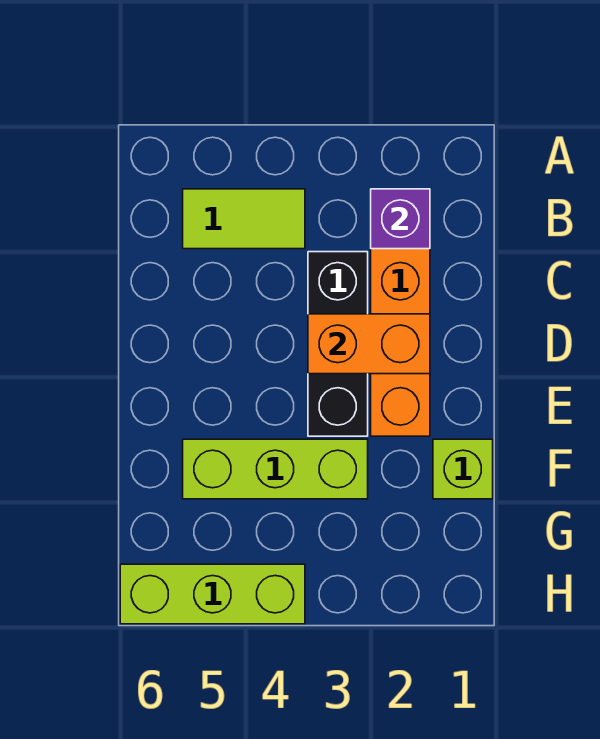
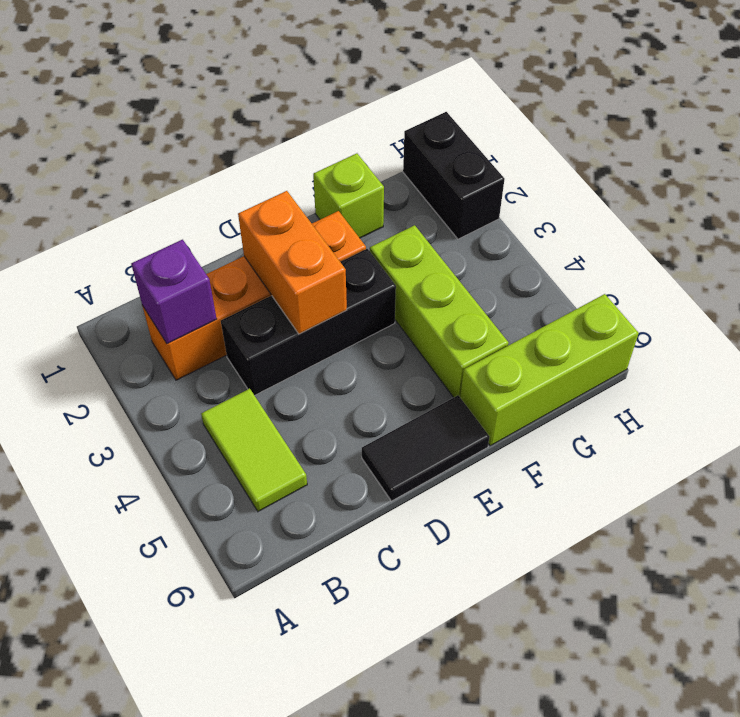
none -> black 1x2 tile [362,395,489,501]
none -> black 1x2 brick [403,112,505,239]
lime 1x3 brick [120,564,305,624] -> lime 1x3 brick turned to [460,294,639,446]

